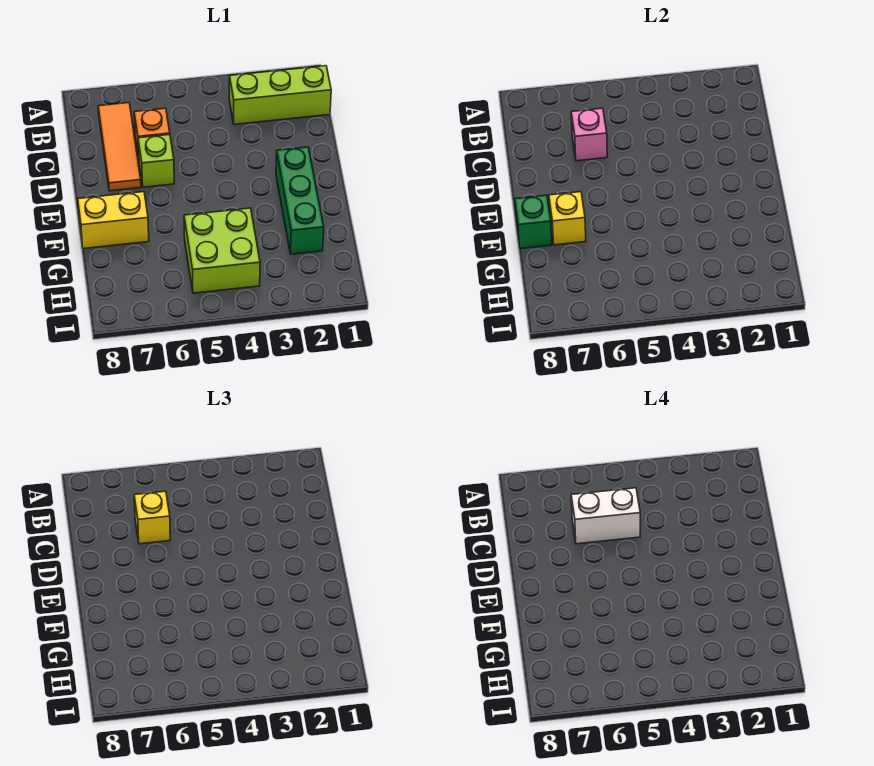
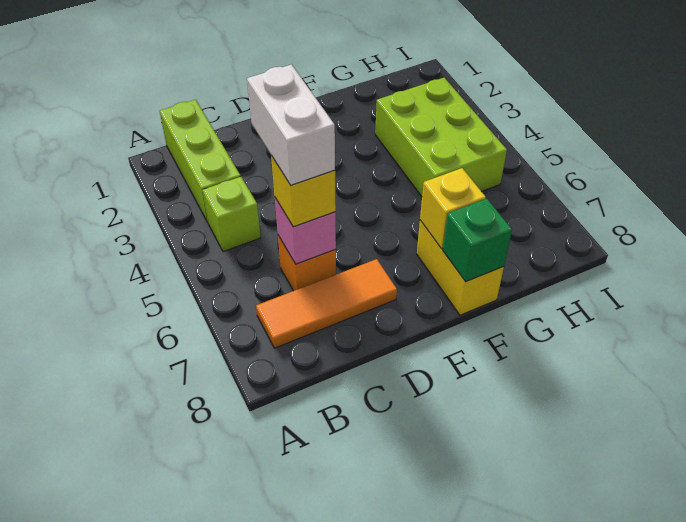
lime 1x1 brick [138,135,174,187] -> lime 1x1 brick moved to [203,177,261,252]
green 1x3 brick [276,147,324,254] -> none
lime 2x2 brick [184,208,260,293] -> lime 2x3 brick [375,78,507,197]

